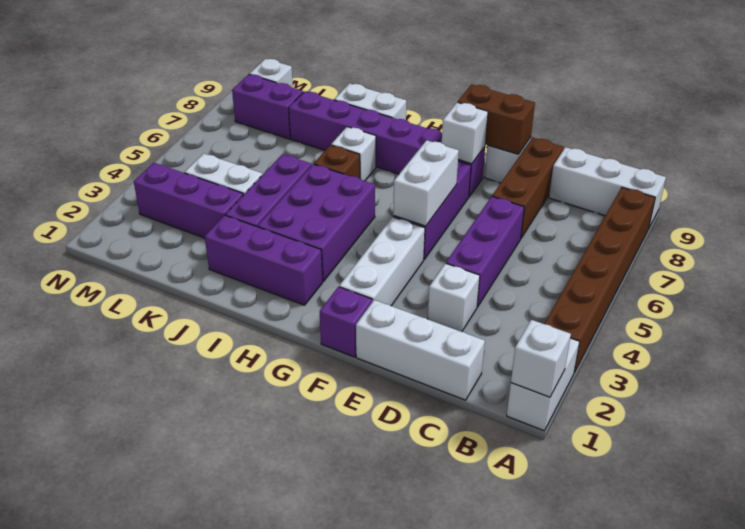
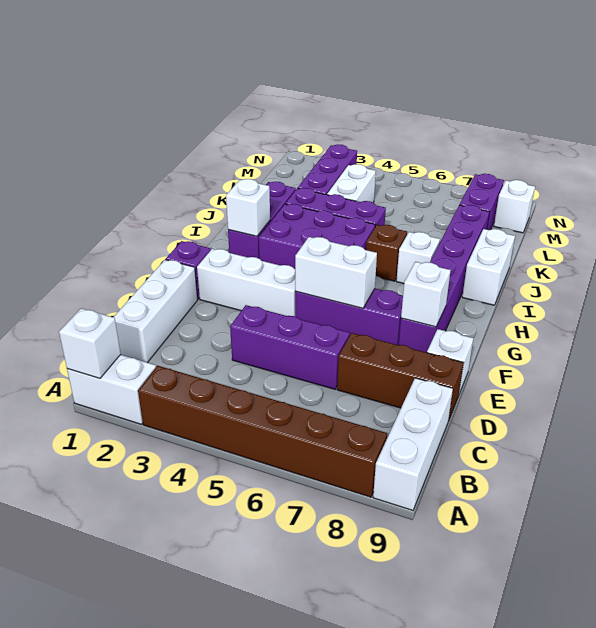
white 1x1 brick [428,263,480,332] -> white 1x1 brick moved to [226,179,270,236]
brown 1x2 brick [458,85,535,155] -> none

